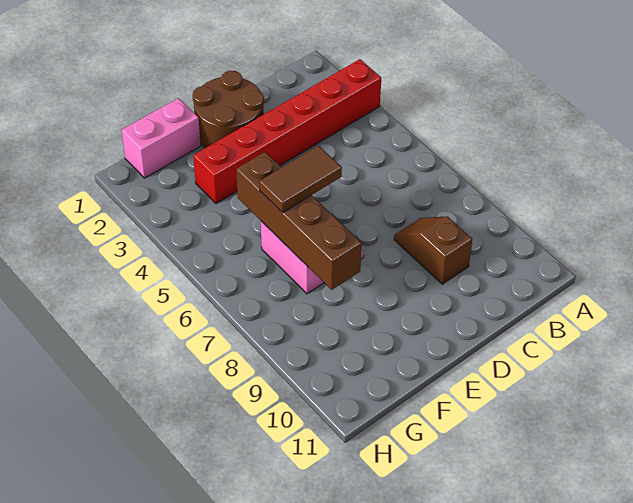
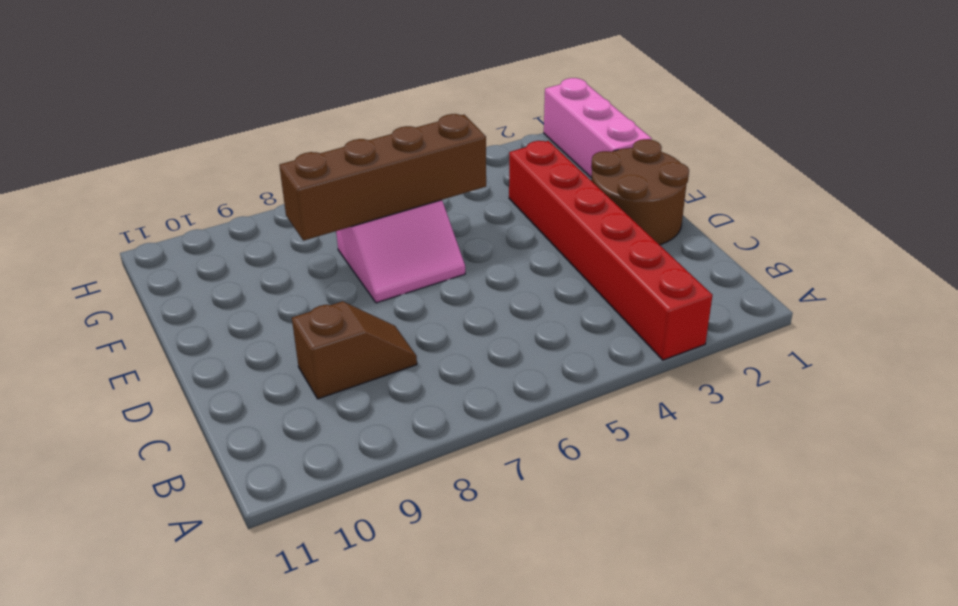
brown 1x2 tile [259,146,342,213] -> none
pink 1x2 brick [121,98,201,178] -> pink 1x3 brick [544,78,652,178]

